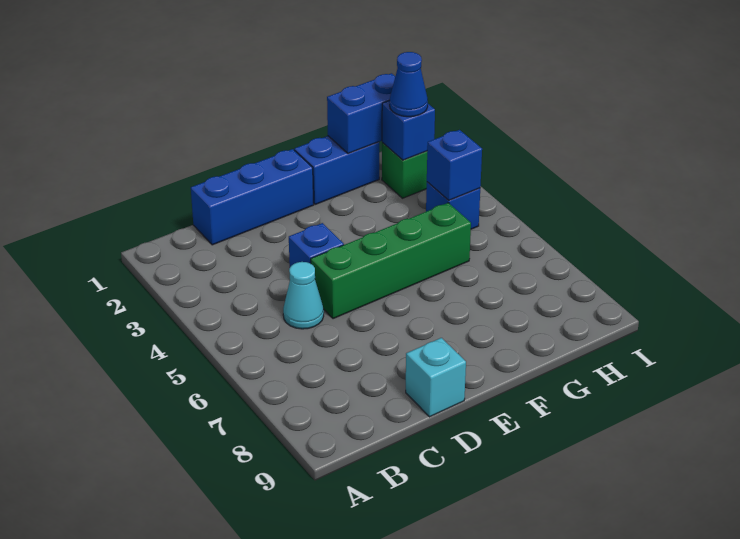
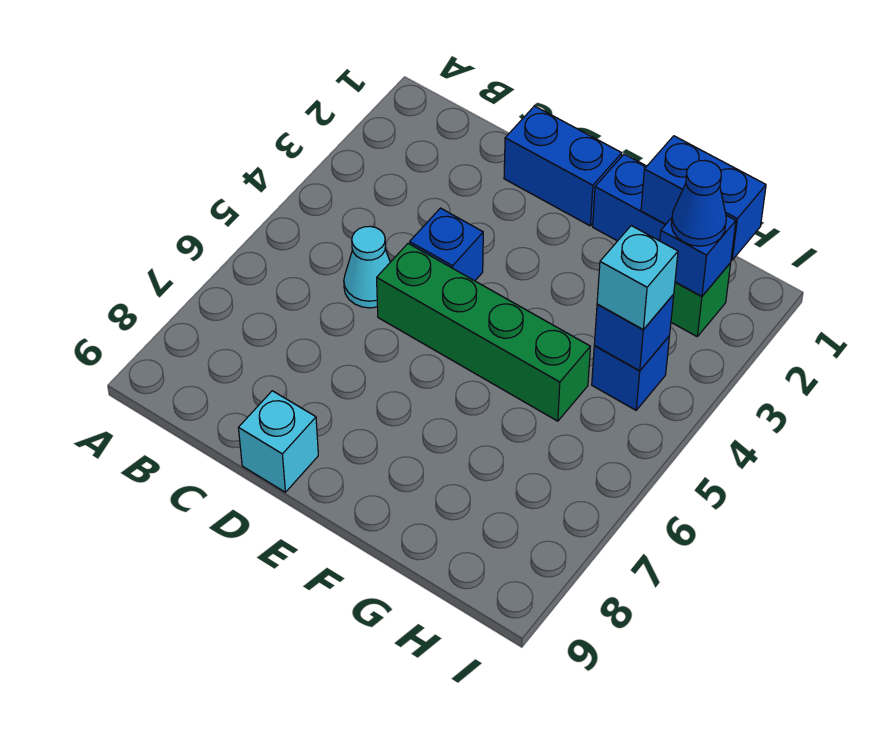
blue 1x3 brick [191,149,314,245] -> blue 1x2 brick [504,106,622,226]
none -> cyan 1x1 brick [597,226,678,330]

